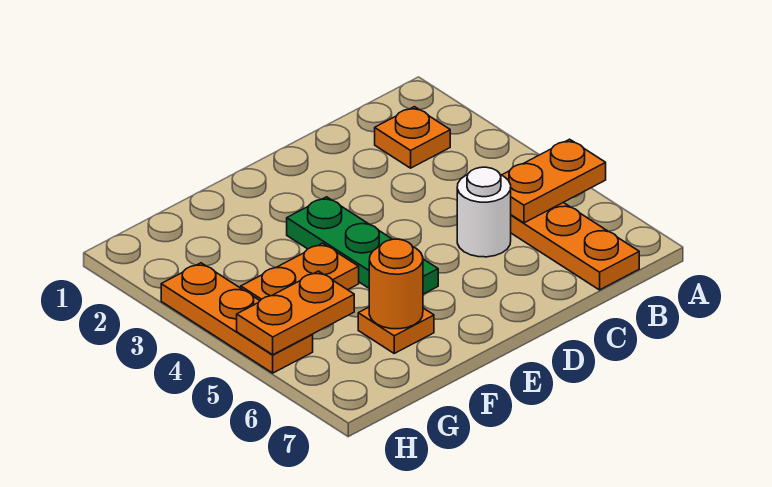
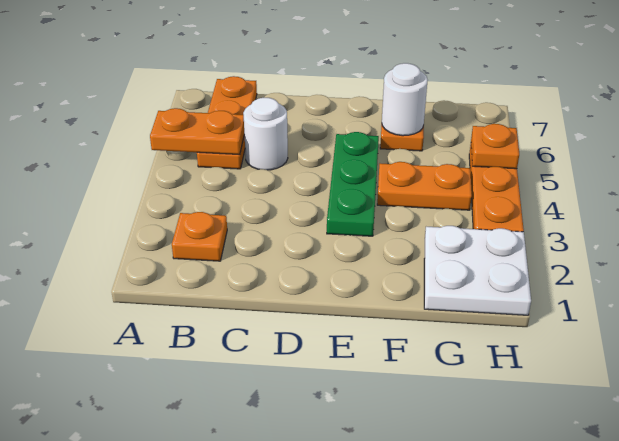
orange 1x1 round brick [369,239,423,329] -> white 1x1 round brick [382,63,428,136]
none -> white 2x2 plate [424,226,531,315]
orange 1x2 plate [237,271,354,355] -> orange 1x1 plate [471,124,519,169]

